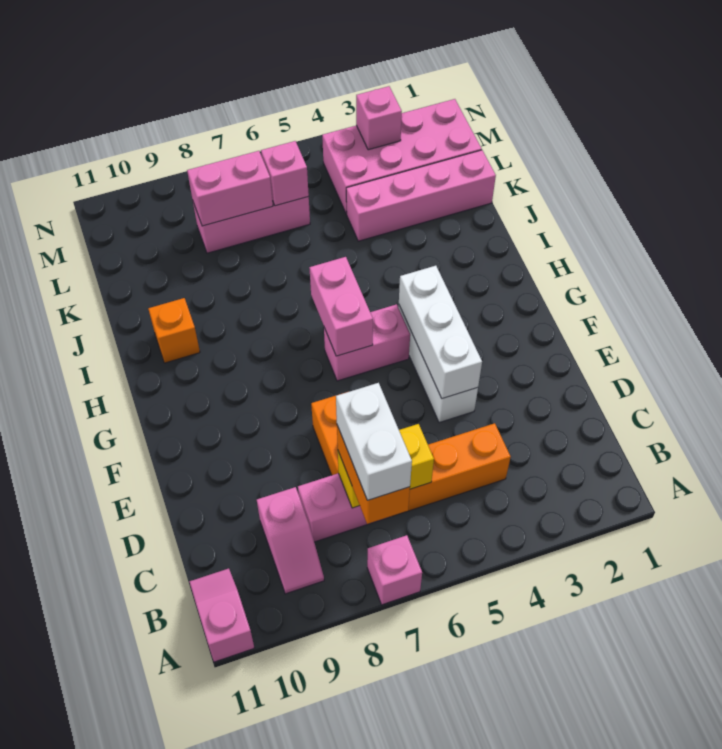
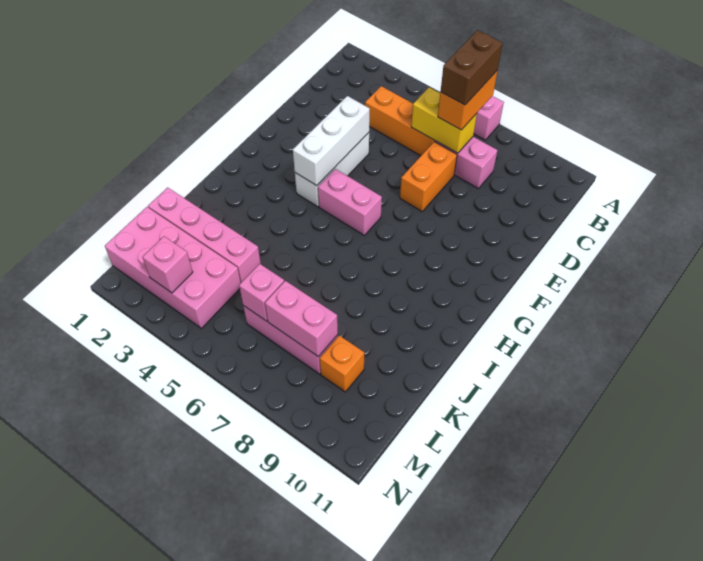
pink 1x2 slope [189,568,254,662] -> none
white 1x2 brick [336,383,412,500] -> brown 1x2 brick [441,30,503,105]
pink 1x2 slope [257,487,324,594] -> none
pink 1x2 brick [309,257,373,356] -> none
orange 1x1 brick [148,298,200,363] -> orange 1x1 brick moved to [320,336,364,392]

